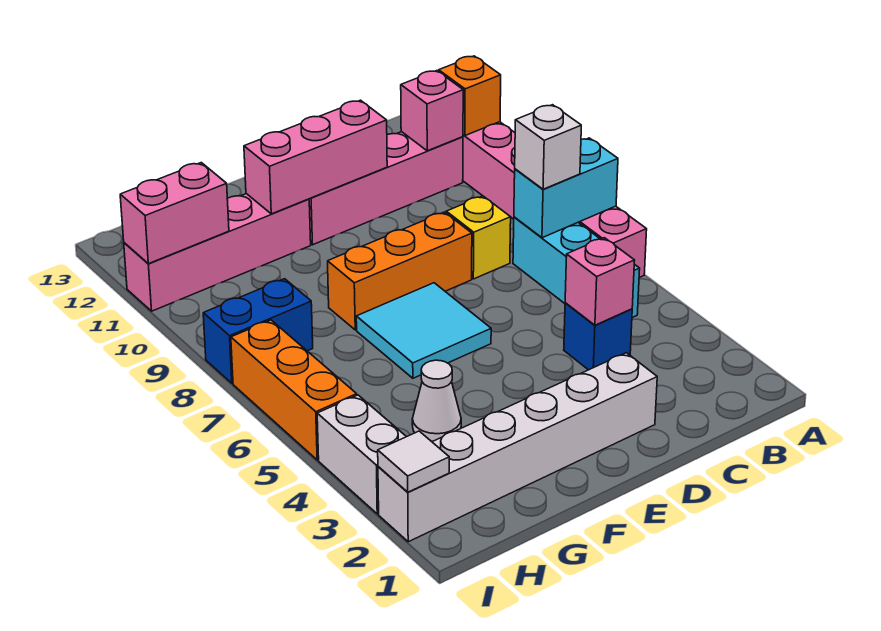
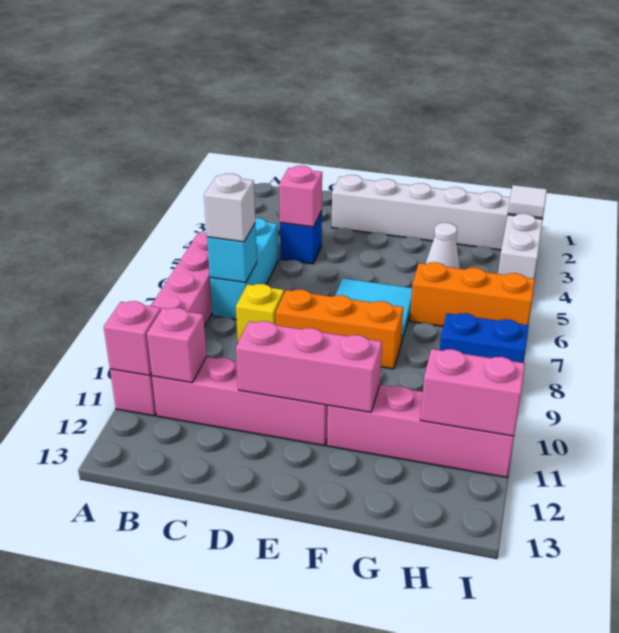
cyan 1x2 brick [514,138,618,238] -> cyan 1x1 brick [207,224,257,283]
orange 1x1 brick [439,56,501,136] -> pink 1x1 brick [104,301,161,375]
orange 1x3 brick [231,320,357,460] -> orange 1x3 brick turned to [410,262,535,326]

